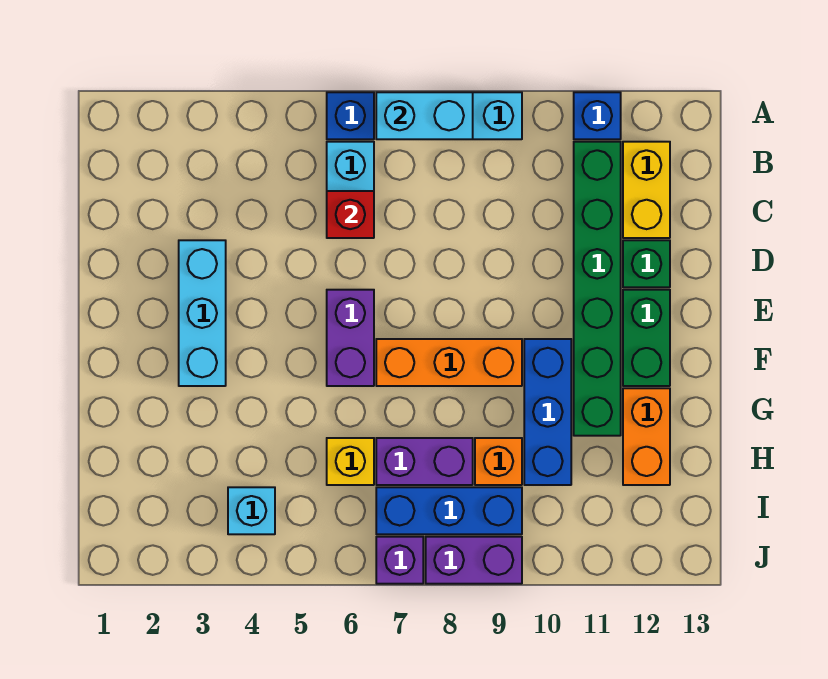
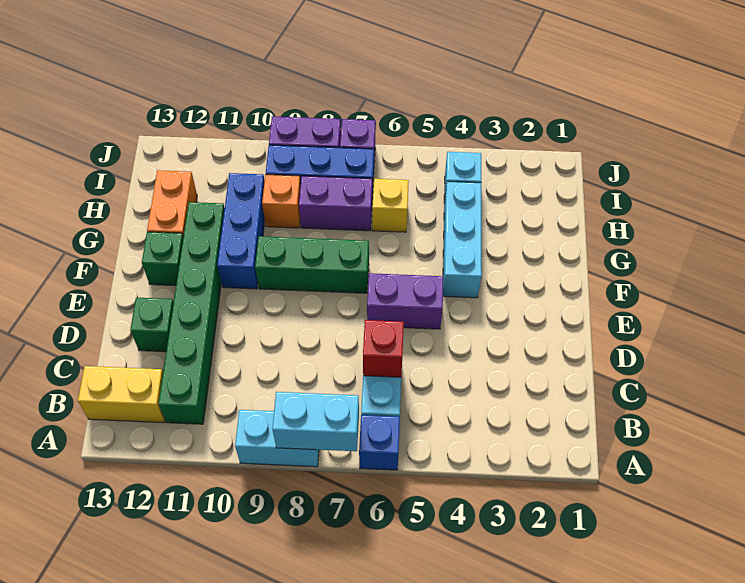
blue 1x1 brick [574,92,621,139] -> none
yellow 1x2 brick [623,142,670,238] -> yellow 1x2 brick turned to [78,366,165,423]
cyan 1x3 brick [179,240,226,386] -> cyan 1x3 brick moved to [443,181,482,298]
purple 1x2 brick [327,290,374,386] -> purple 1x2 brick turned to [367,273,443,329]
green 1x2 brick [623,290,670,386] -> green 1x1 brick [142,232,183,286]
orange 1x3 brick [376,339,522,386] -> green 1x3 brick [255,236,369,293]

